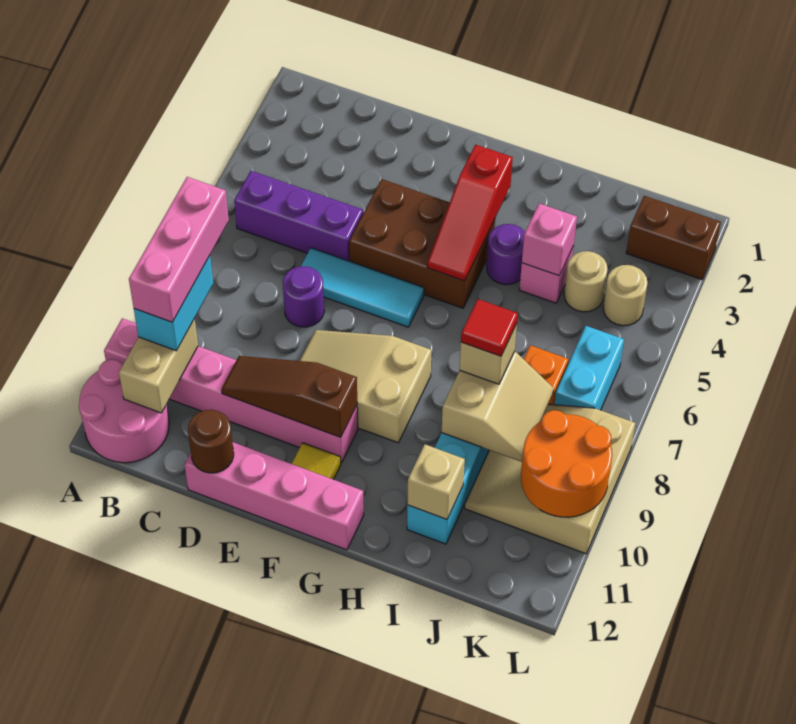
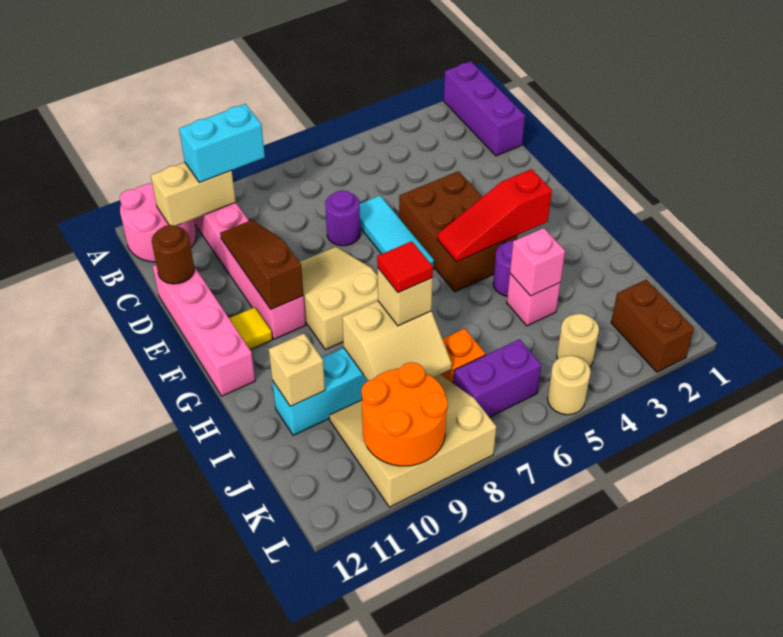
purple 1x3 brick [234,171,363,261] -> purple 1x3 brick moved to [444,61,525,156]
pink 1x3 brick [129,177,229,322] -> none
tan 1x1 round brick [564,251,608,312] -> tan 1x1 round brick moved to [547,356,591,415]
cyan 1x2 brick [554,326,624,410] -> purple 1x2 brick [453,339,541,417]

